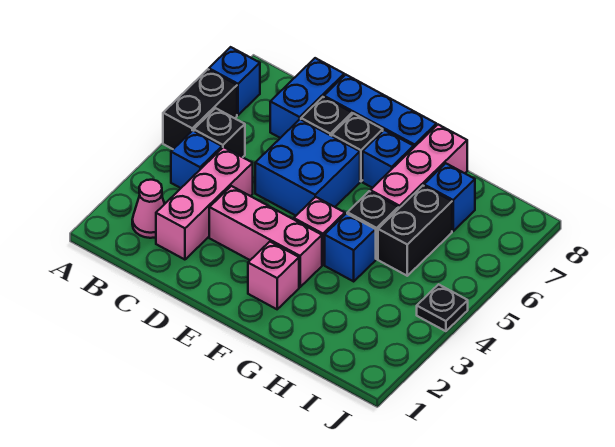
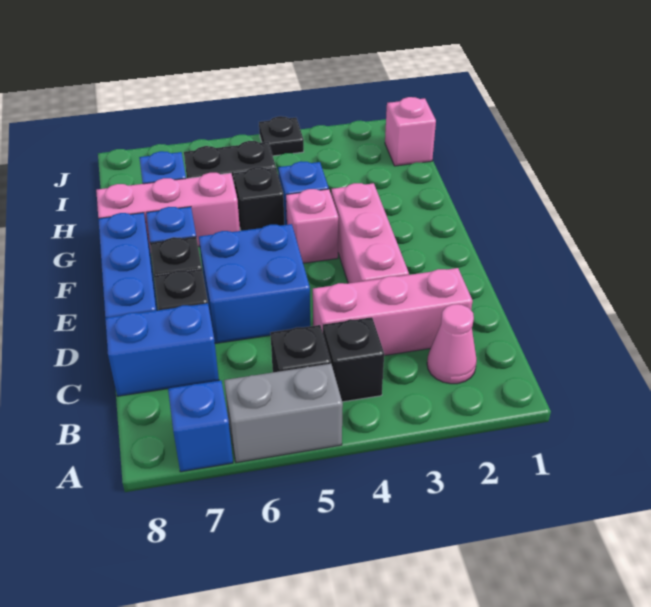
black 1x2 brick [163,70,237,149] -> grey 1x2 brick [224,364,343,463]
blue 1x1 brick [171,131,222,188] -> black 1x1 brick [323,317,384,402]
pink 1x1 brick [248,242,299,309] -> pink 1x1 brick moved to [385,97,436,166]

